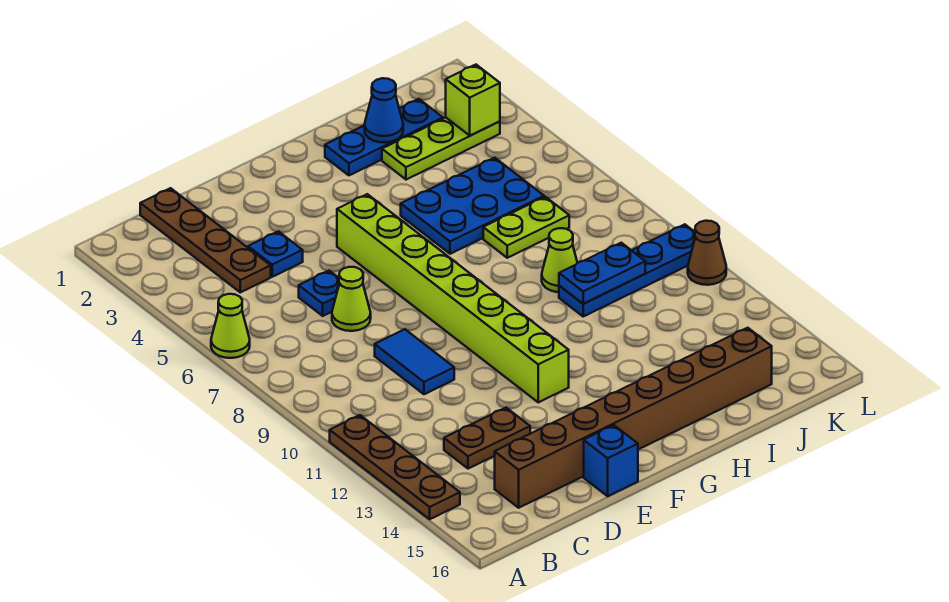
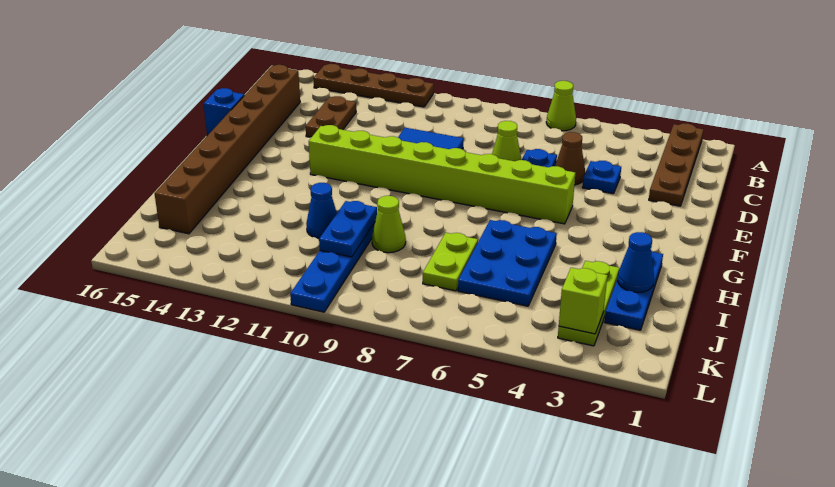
brown 1x4 plate [140,188,271,292] -> brown 1x4 plate turned to [649,123,703,206]
none -> blue 1x1 cone [306,183,337,238]
brown 1x1 cone [688,221,726,285] -> brown 1x1 cone moved to [555,132,585,185]

